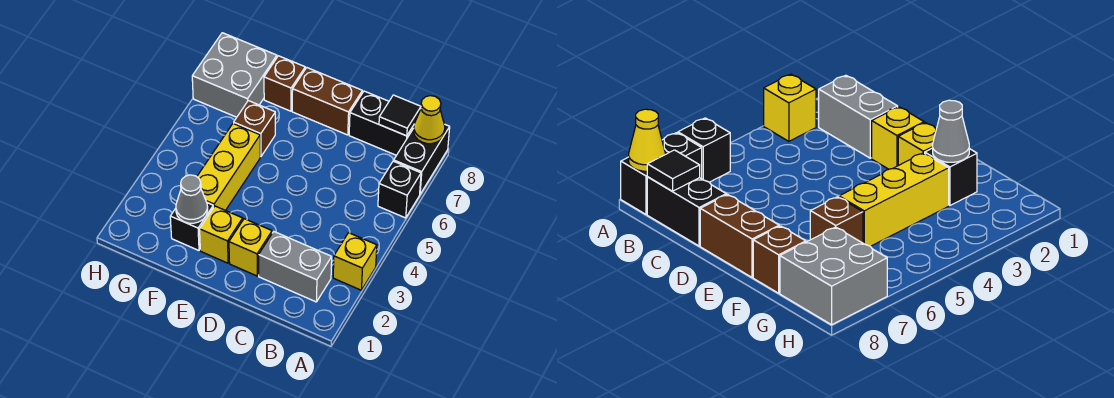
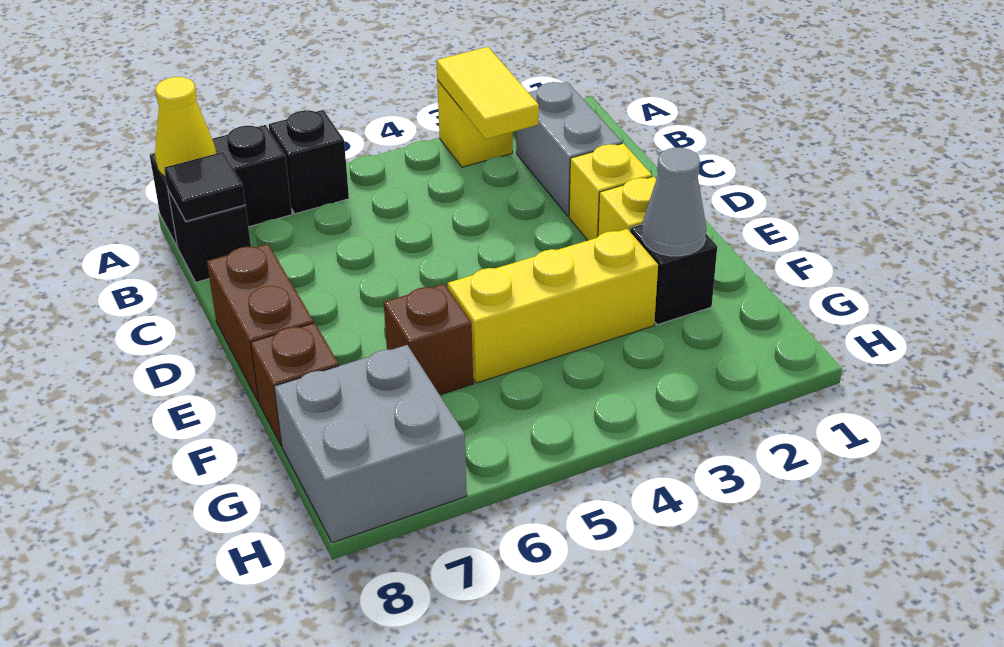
none -> yellow 1x2 tile [436,47,539,139]
black 1x2 brick [349,91,414,155] -> black 1x1 brick [168,190,251,282]

